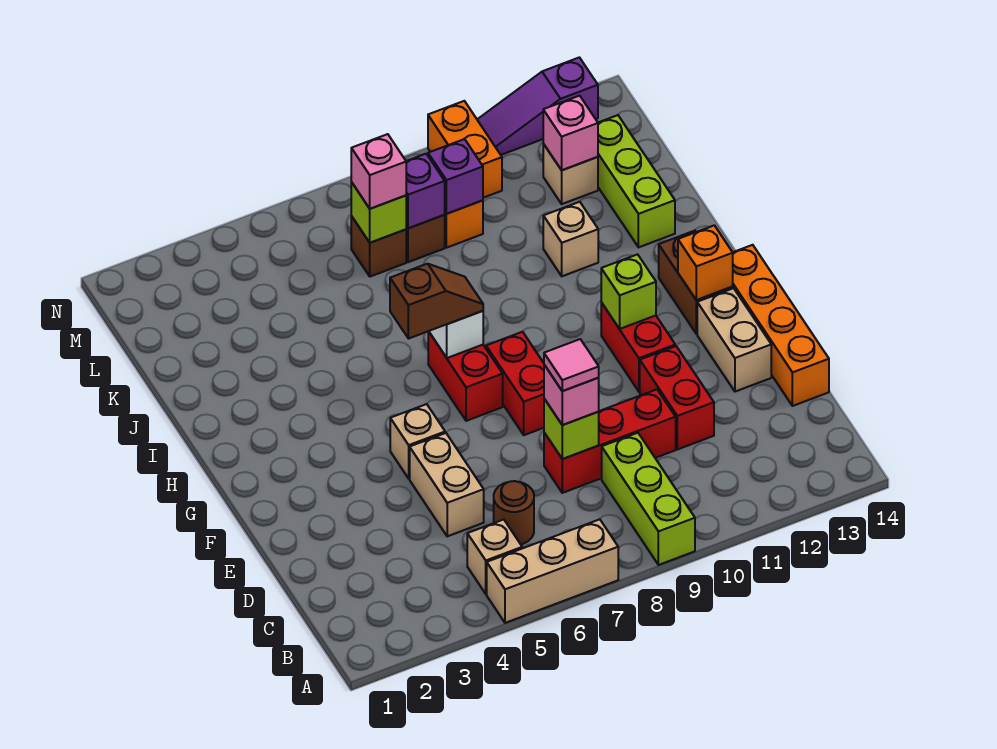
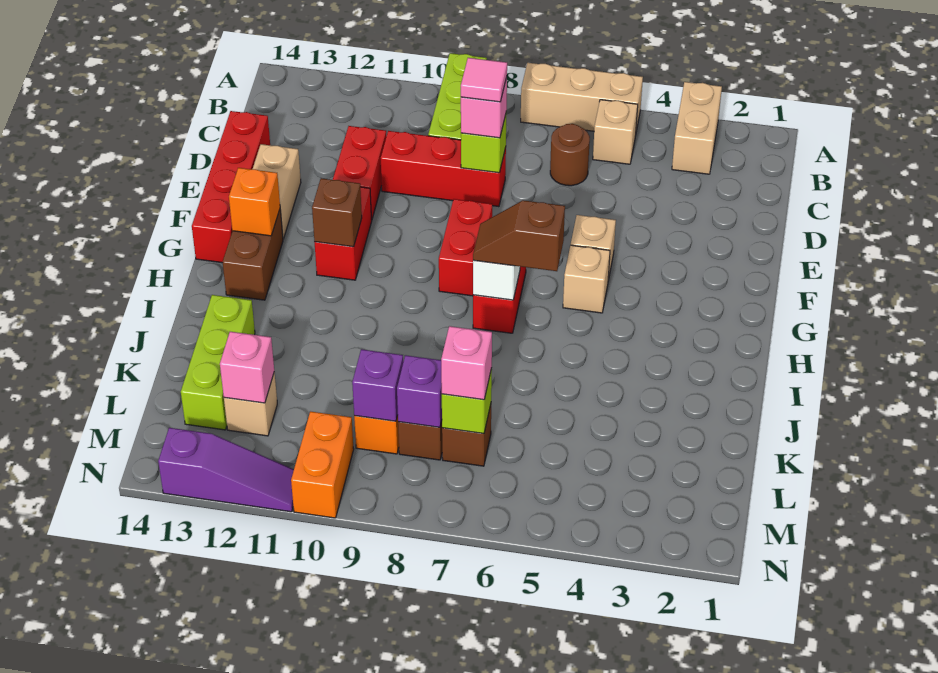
tan 1x2 brick [410,433,484,536] -> tan 1x2 brick moved to [672,82,722,174]
orange 1x4 brick [732,245,829,406] -> red 1x4 brick [192,111,270,263]
lime 1x1 brick [601,254,656,329] -> brown 1x1 brick [312,178,362,247]
tan 1x1 brick [543,202,598,276] -> tan 1x1 brick moved to [563,245,610,313]

